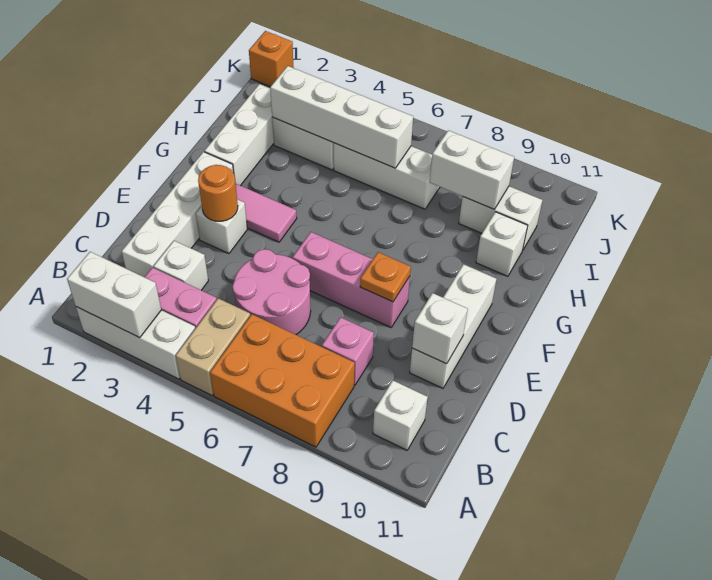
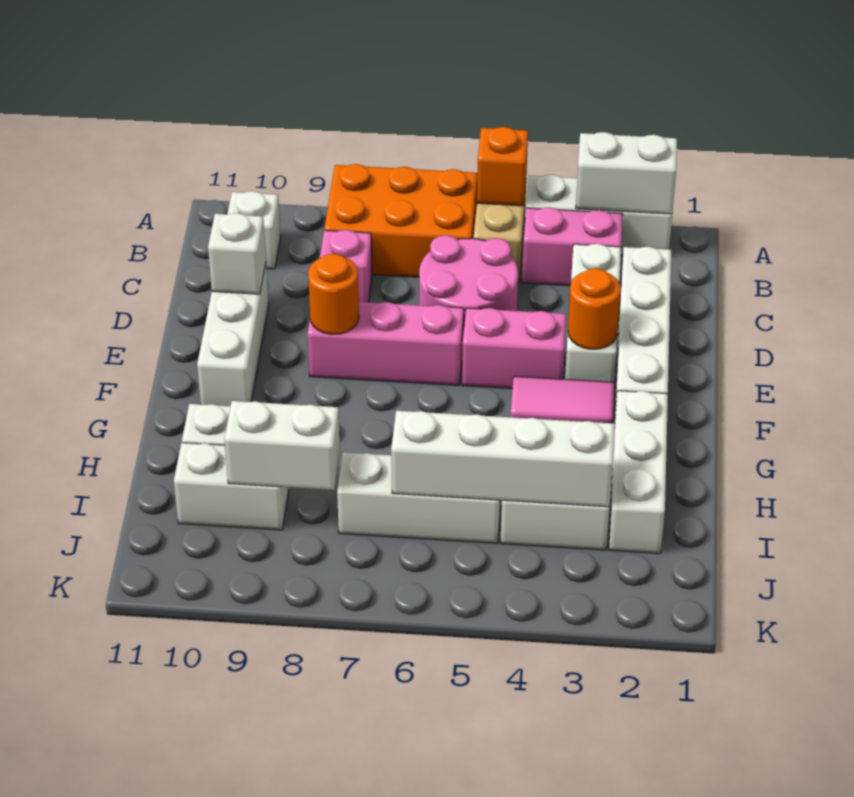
none -> pink 1x2 brick [462,308,566,389]
orange 1x1 plate [360,252,411,302] -> orange 1x1 round brick [308,254,359,334]
orange 1x1 brick [249,31,294,87] -> orange 1x1 brick moved to [477,127,528,206]

